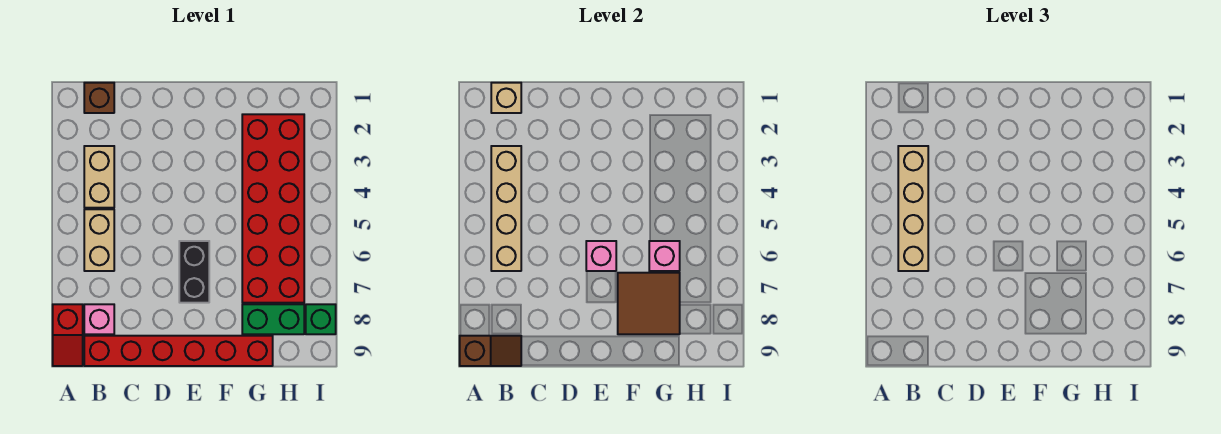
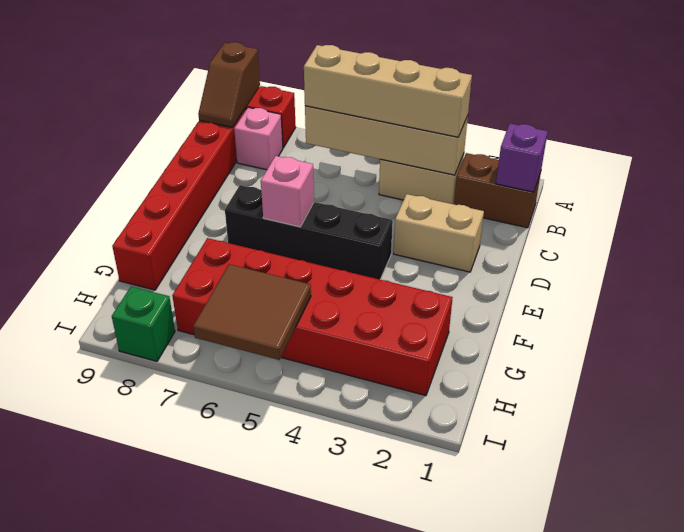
brown 1x1 brick [84,83,114,113] -> brown 1x2 brick [454,153,541,228]
tan 1x1 brick [491,83,521,113] -> purple 1x1 brick [496,124,548,192]
tan 1x2 brick [84,209,114,271] -> tan 1x2 brick moved to [394,194,484,272]
black 1x2 brick [179,241,209,303] -> black 1x4 brick [225,185,393,280]
brown 2x2 tile [618,273,680,334] -> brown 2x2 tile moved to [193,264,311,360]
pink 1x1 brick [649,241,680,271] -> none
green 1x2 brick [242,304,304,334] -> none

